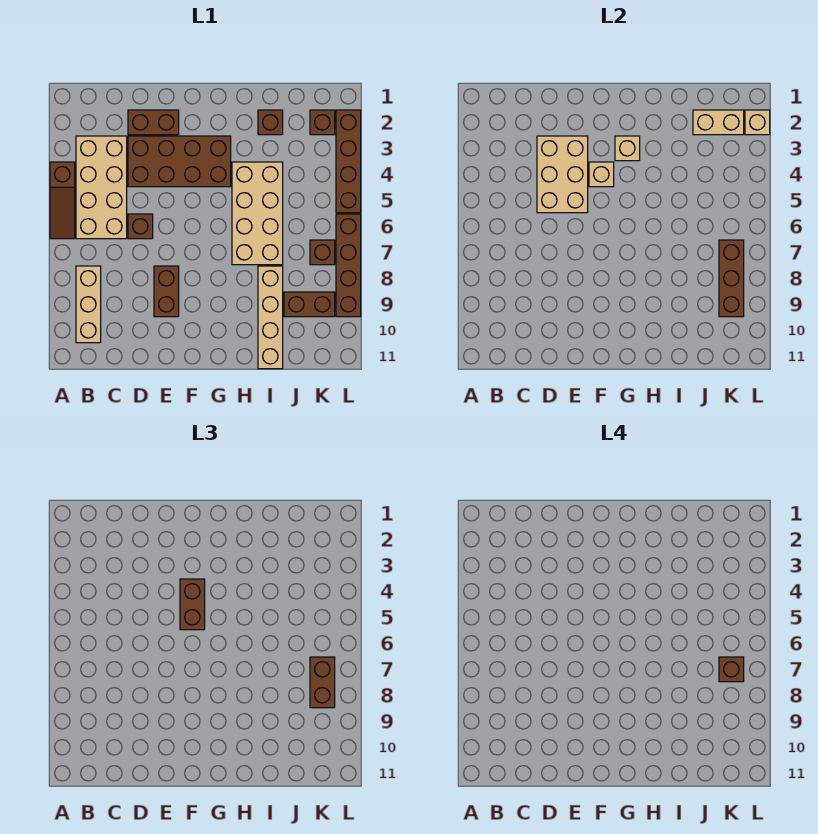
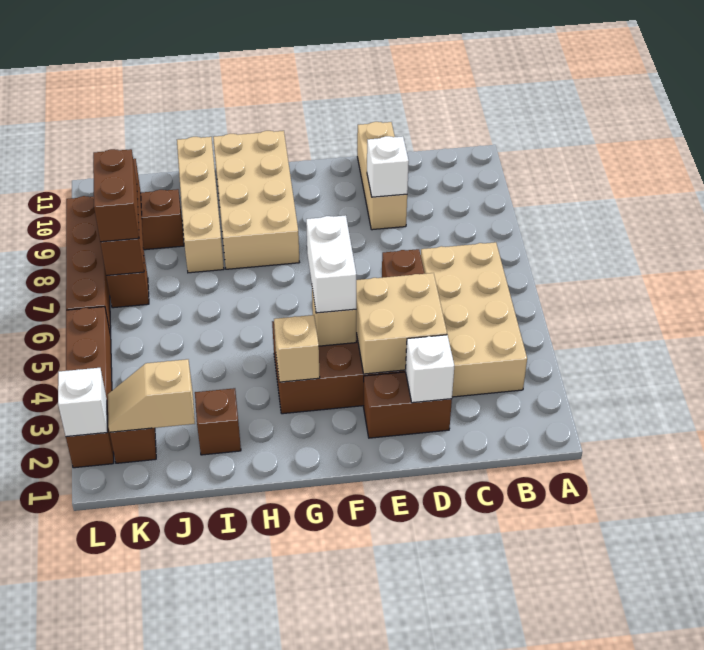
brown 1x3 slope [50,162,75,239] -> none
tan 1x3 brick [76,266,101,343] -> tan 1x3 brick moved to [357,122,407,230]
none -> white 1x1 brick [406,335,454,403]
tan 2x3 brick [537,136,588,213] -> tan 2x2 brick [356,273,447,374]
none -> white 1x1 brick [367,136,409,197]
brown 1x2 brick [154,266,179,317] -> none
brown 1x2 brick [180,579,205,630] -> white 1x2 brick [306,215,356,313]
tan 2x4 brick [232,162,283,265] -> tan 2x4 brick moved to [213,131,299,269]
tan 1x2 brick [693,110,744,135] -> tan 1x2 slope [108,359,195,432]
brown 1x1 brick [719,657,744,682] -> none
tan 1x1 brick [745,110,770,135] -> white 1x1 brick [58,368,107,437]

